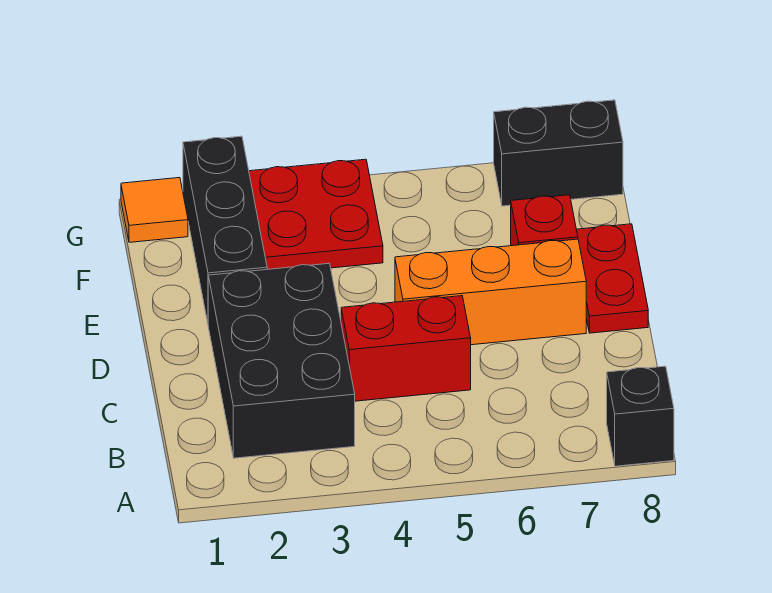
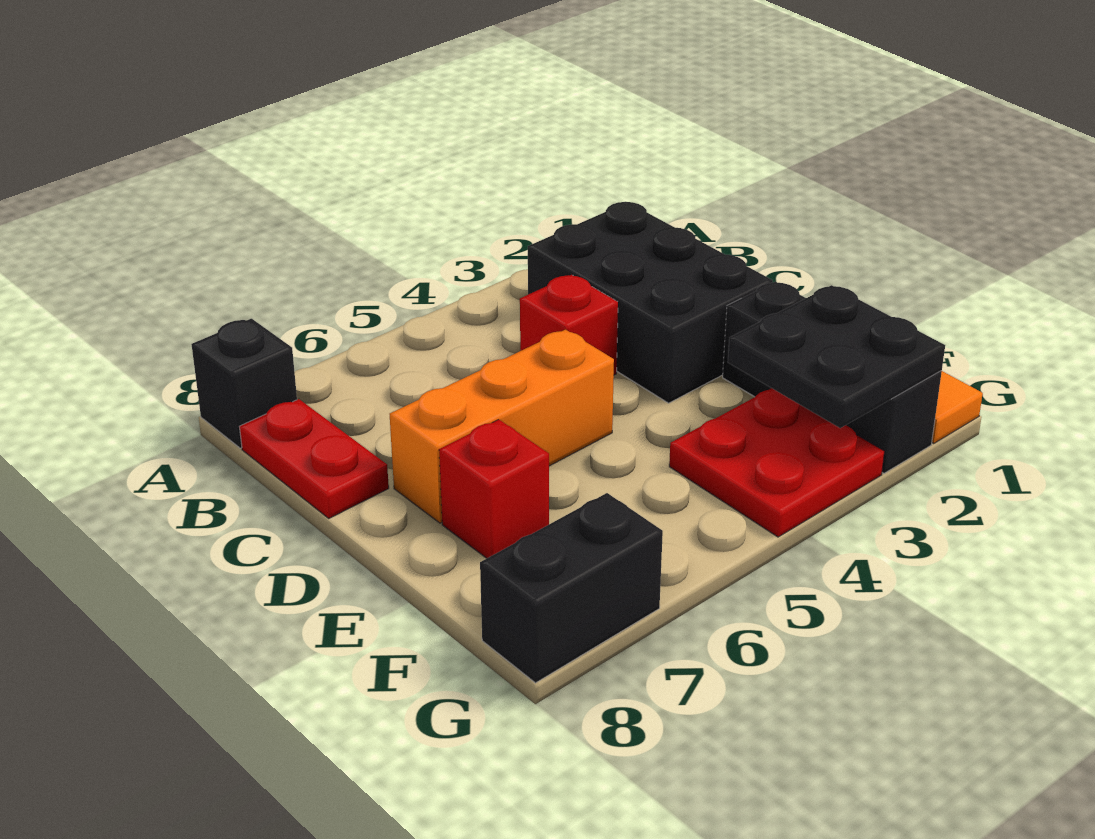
red 1x2 brick [341,296,471,401] -> red 1x1 brick [520,275,618,375]
red 1x2 plate [576,224,648,333] -> red 1x2 plate moved to [239,399,389,518]
none -> black 2x2 plate [728,285,945,428]

